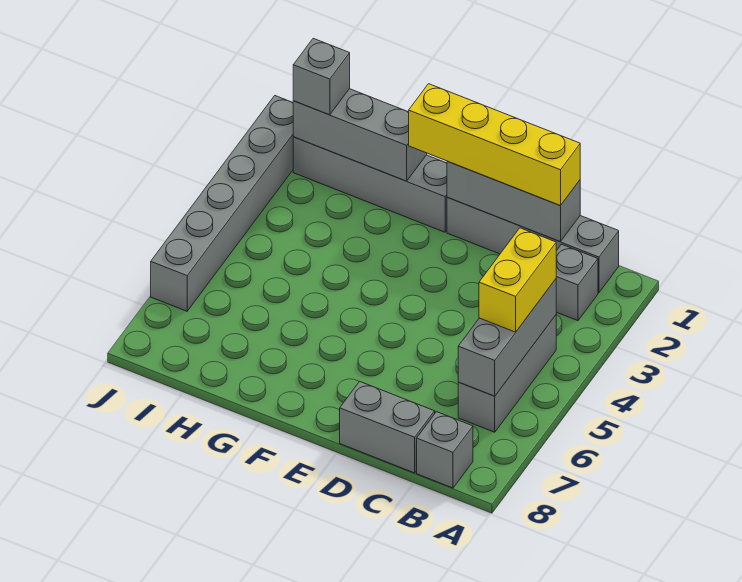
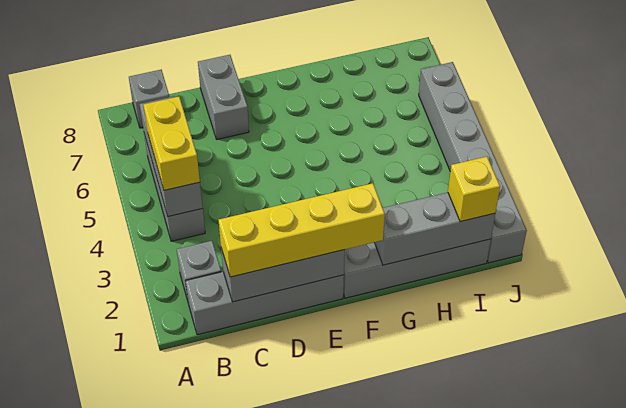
grey 1x2 brick [340,381,435,473] -> grey 1x2 brick turned to [198,55,249,139]
grey 1x1 brick [293,38,350,115] -> yellow 1x1 brick [448,157,500,222]

